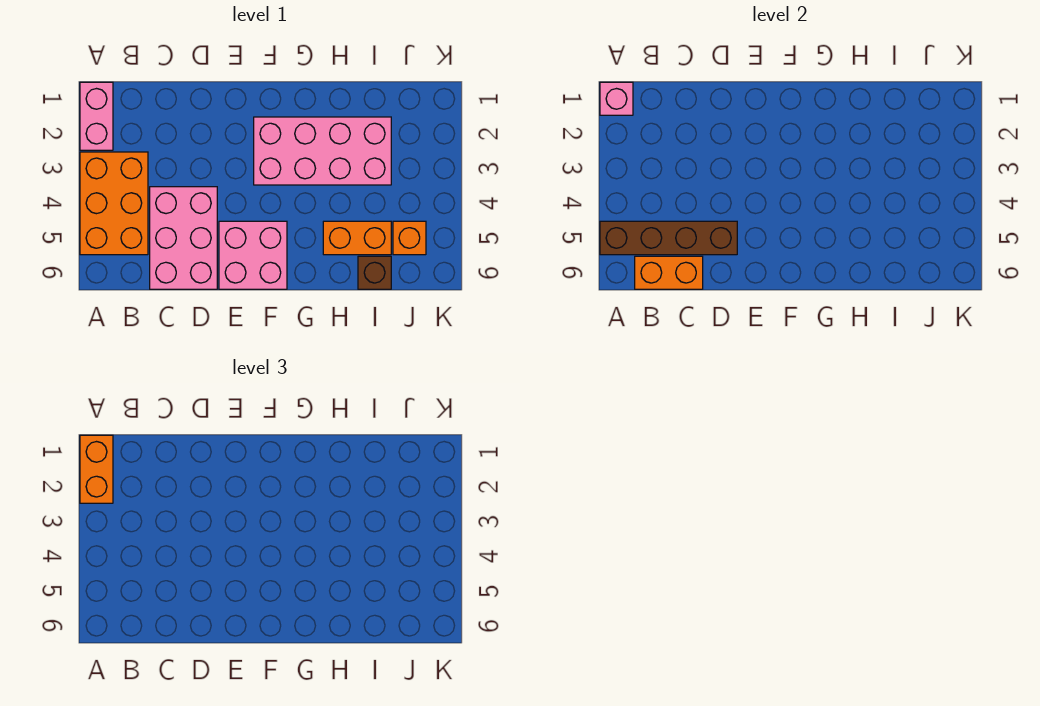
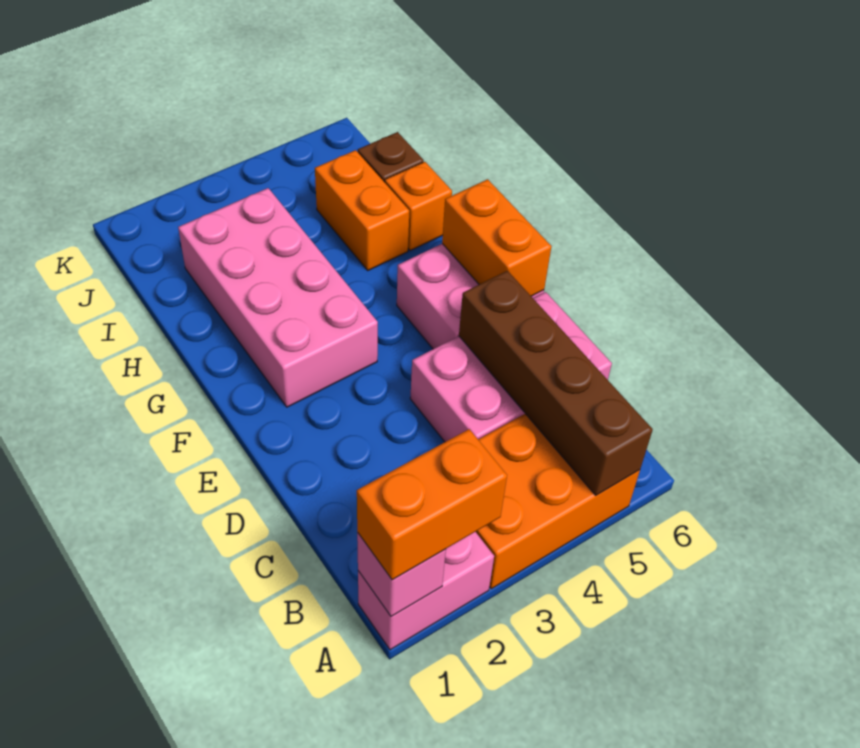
orange 1x2 brick [635,256,703,289] -> orange 1x2 brick moved to [442,179,551,296]
orange 1x1 brick [393,221,426,255] -> orange 1x1 brick moved to [385,162,452,251]

